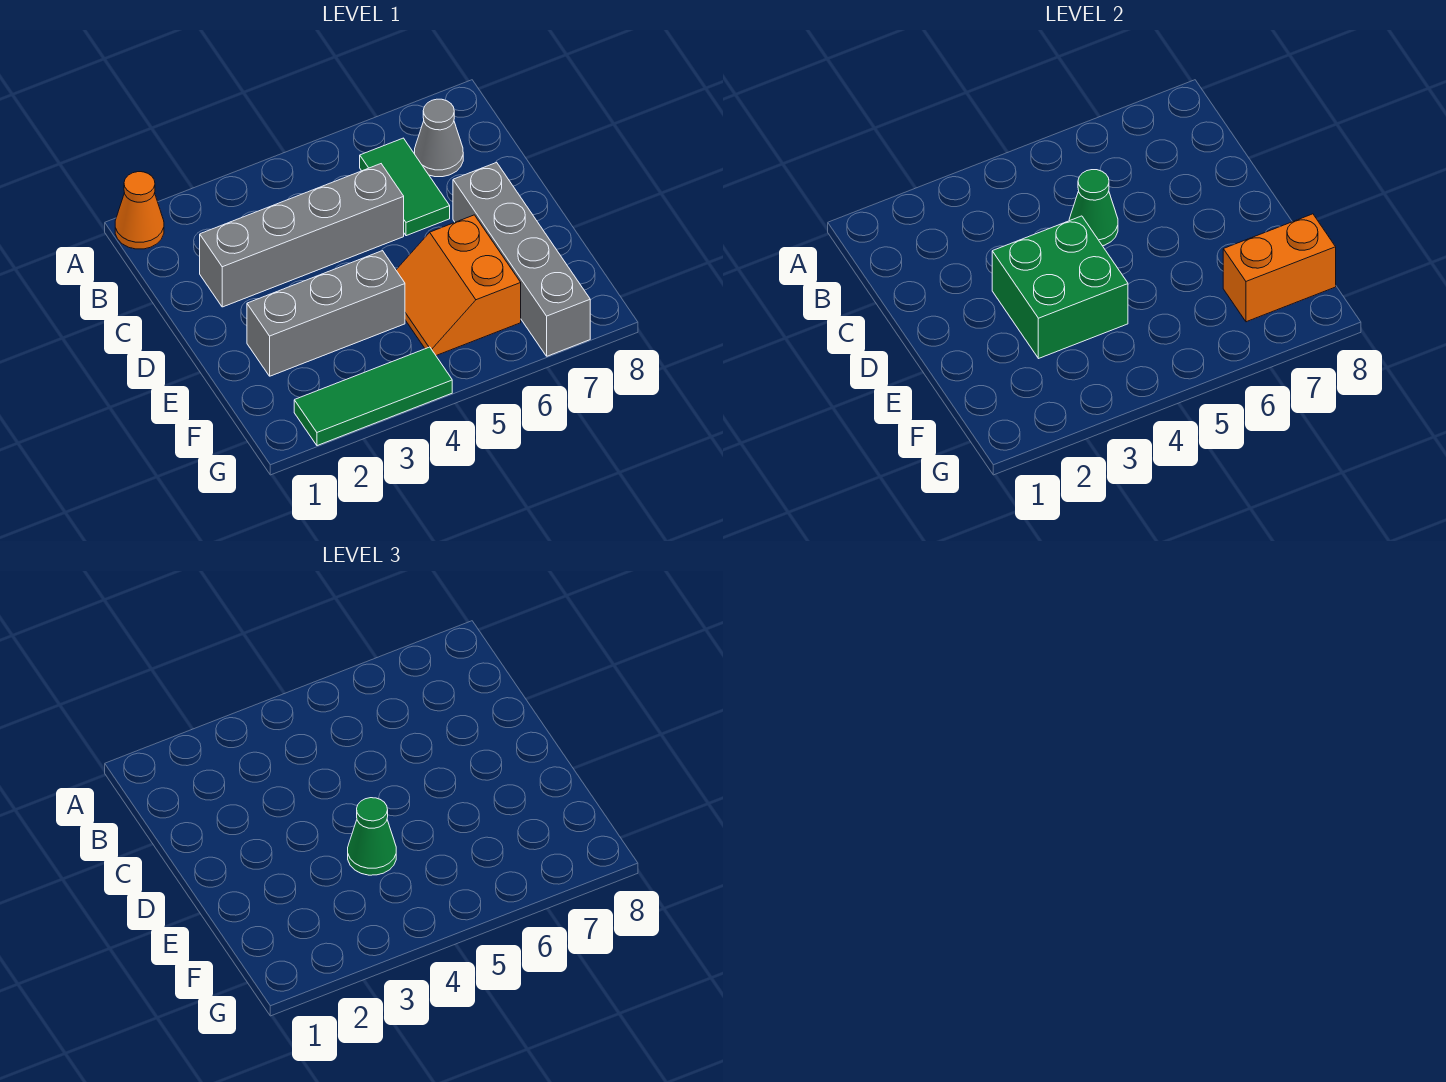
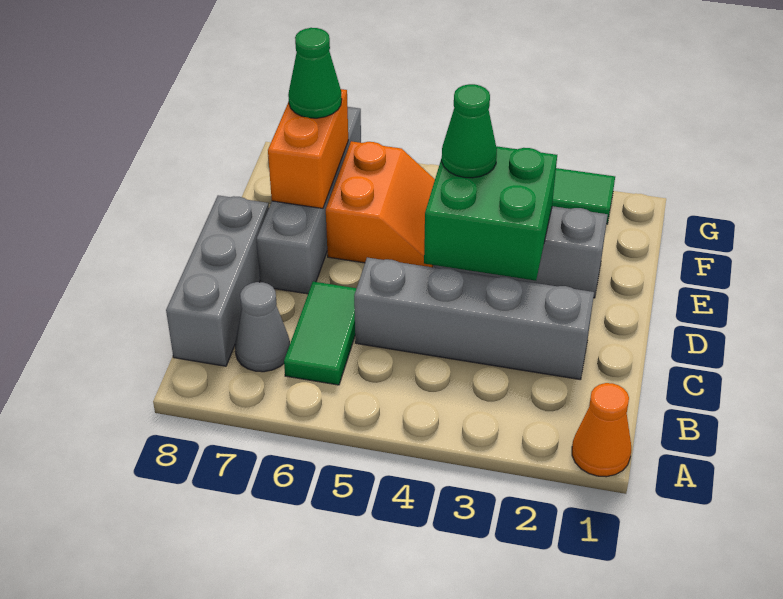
none -> grey 1x3 brick [166,195,269,366]
green 1x1 cone [1069,170,1118,246] -> green 1x1 cone moved to [288,28,342,118]
orange 1x2 brick [1223,214,1336,322] -> orange 1x2 brick turned to [268,89,348,208]

